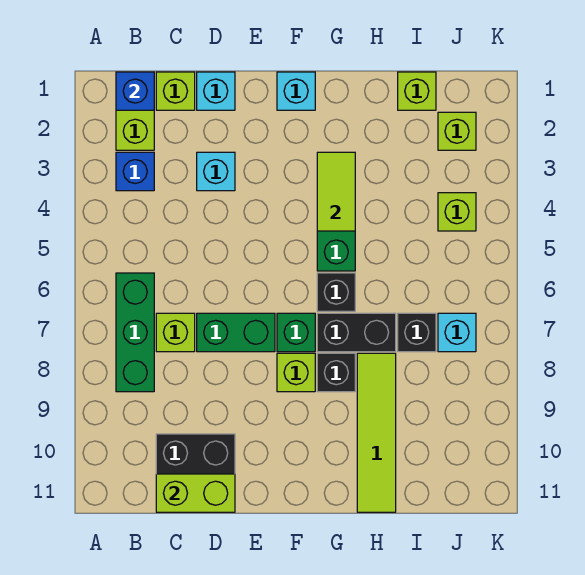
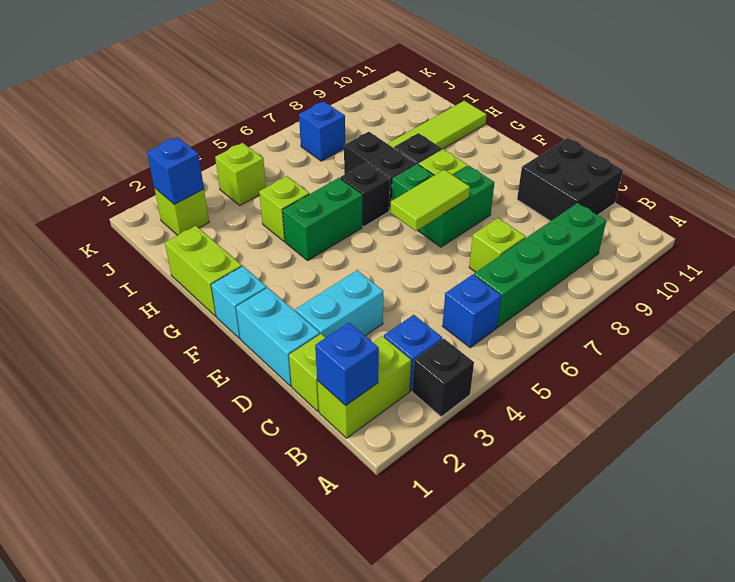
none -> blue 1x1 brick [443,275,501,348]
green 1x3 brick [116,273,154,392] -> green 1x4 brick [474,203,606,327]
lime 1x2 brick [156,474,235,512] -> lime 1x2 brick moved to [165,226,242,316]
cyan 1x1 brick [197,72,235,110] -> cyan 1x2 brick [236,288,320,386]
cyan 1x1 brick [197,152,235,191] -> cyan 1x2 brick [295,270,383,337]
green 1x2 brick [197,313,275,352] -> green 1x2 brick turned to [418,166,494,247]
lime 1x2 tile [317,152,355,231] -> lime 1x2 tile moved to [390,170,470,231]
lime 1x1 brick [398,72,436,110] -> lime 1x1 brick moved to [259,176,309,242]
black 1x1 brick [398,313,436,352] -> black 1x1 brick moved to [412,339,474,417]
none -> blue 1x1 brick [147,137,204,204]
cyan 1x1 brick [438,313,476,352] -> blue 1x1 brick [299,101,345,161]

